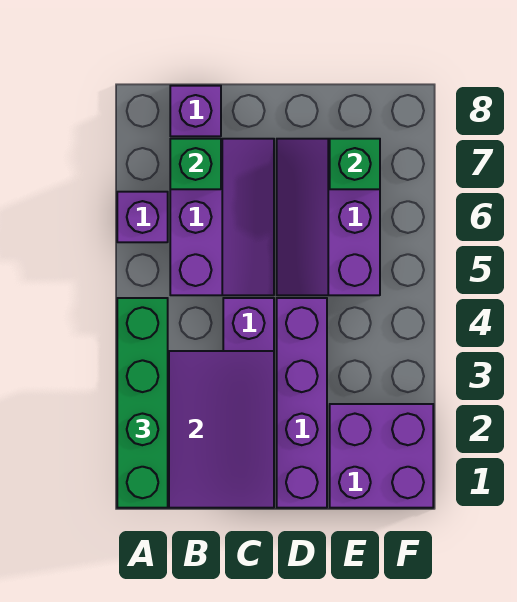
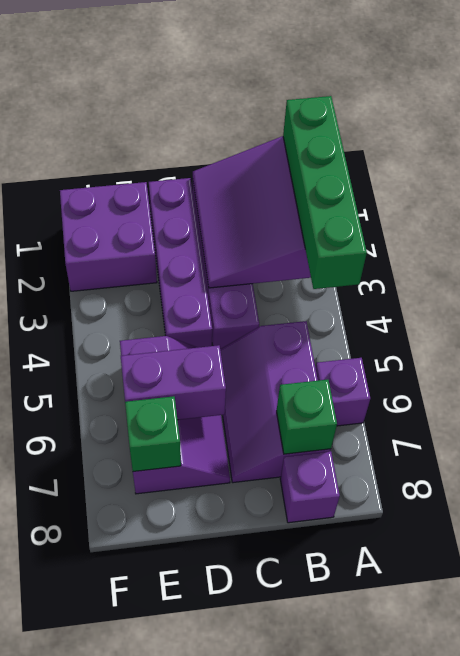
none -> purple 1x2 brick [121,345,226,420]

